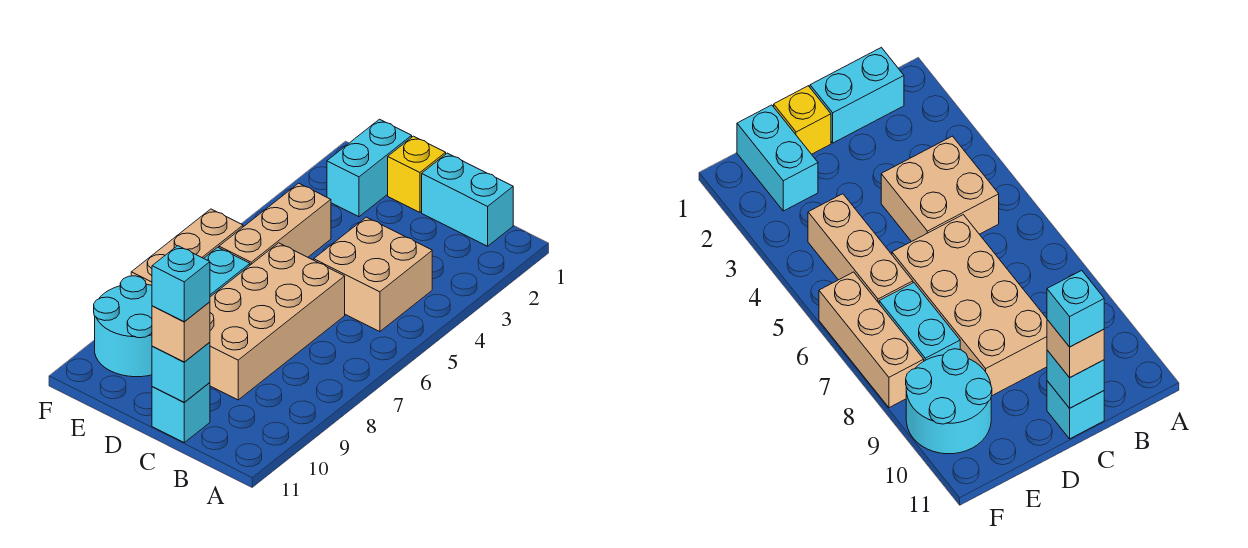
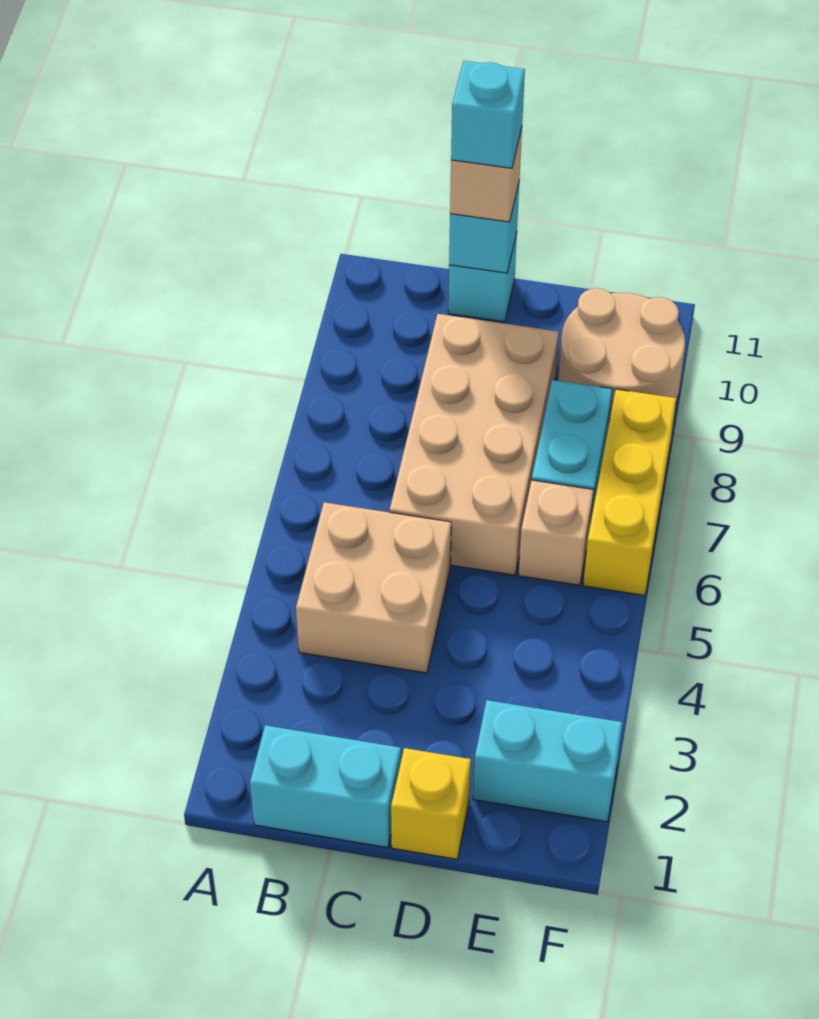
cyan 1x2 brick [327,119,412,217] -> cyan 1x2 brick turned to [473,700,622,822]
tan 1x3 brick [219,183,331,265] -> tan 1x1 brick [519,480,594,585]
cyan 2x2 round brick [94,276,152,377] -> tan 2x2 round brick [558,288,685,421]
tan 1x3 brick [131,209,243,285] -> yellow 1x3 brick [583,389,676,595]

